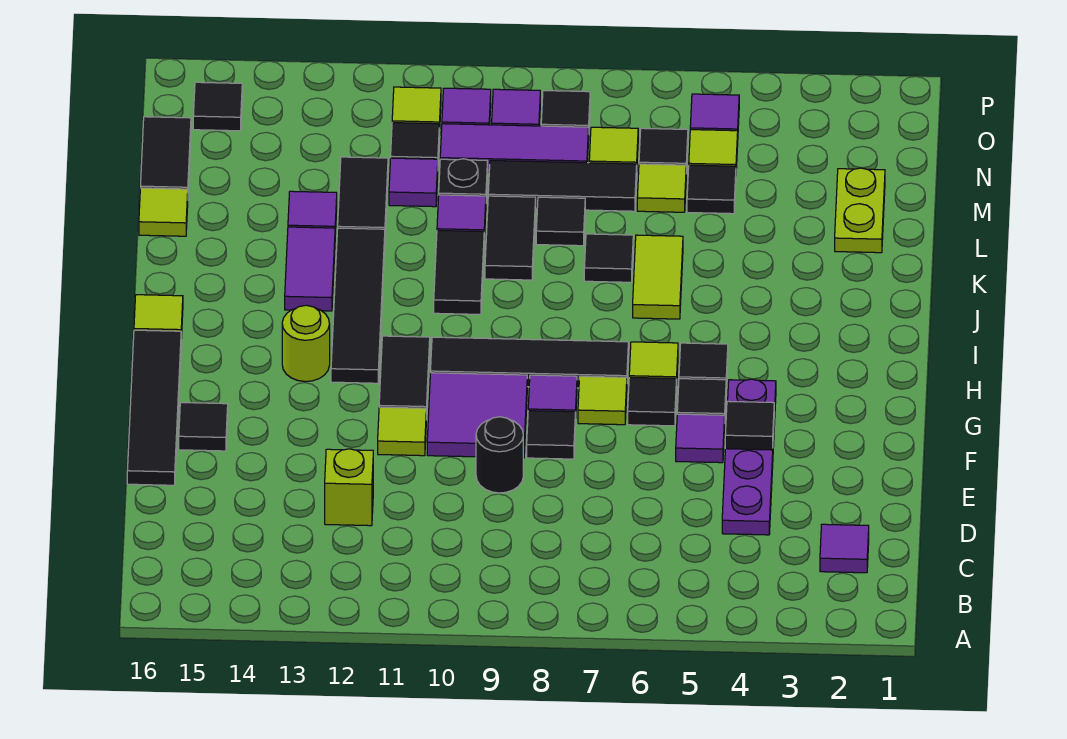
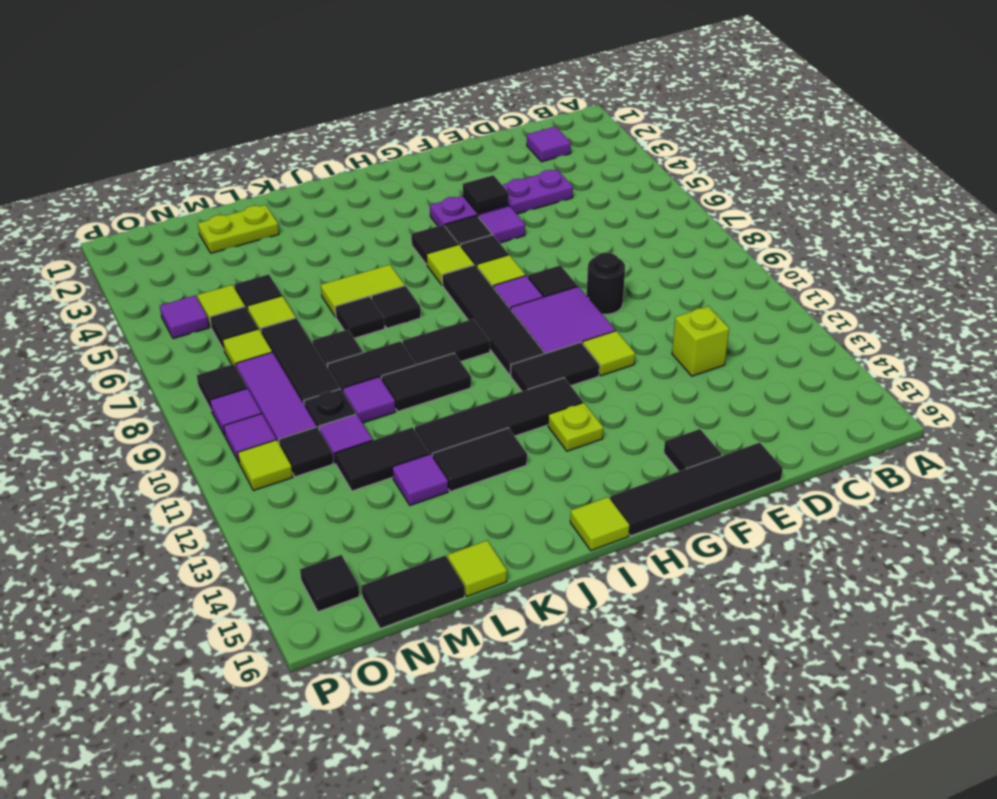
lime 1x1 round brick [282,305,330,382] -> lime 1x1 plate [548,403,603,451]
none -> black 1x2 tile [403,319,490,365]
none -> black 1x1 tile [371,286,421,328]
purple 1x2 tile [285,227,335,311] -> black 1x2 tile [432,428,527,492]

